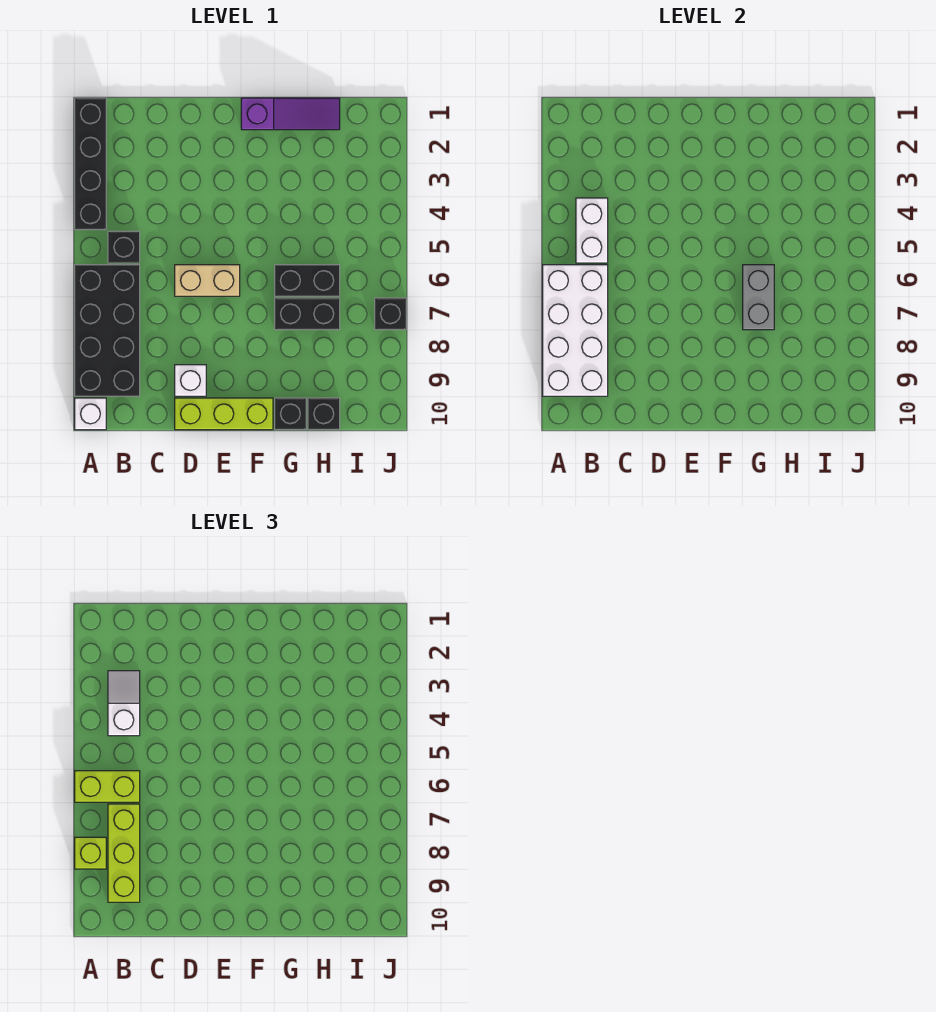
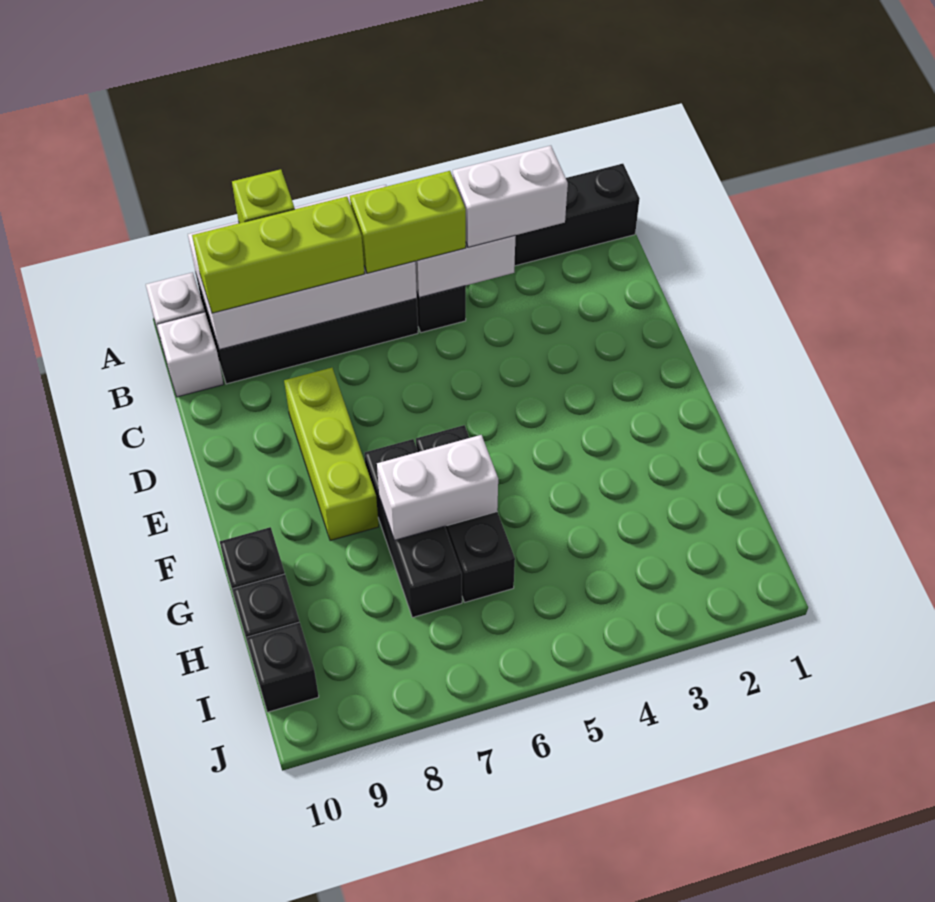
lime 1x2 brick [75,771,140,802] -> lime 1x2 brick turned to [350,171,466,273]
white 1x2 slope [108,671,140,736] -> white 1x2 brick [453,146,568,247]
tan 1x2 brick [175,265,240,296] -> none
white 1x1 brick [175,365,206,396] -> white 1x1 brick moved to [157,312,223,397]
lime 1x3 brick [175,398,273,430] -> lime 1x3 brick moved to [284,368,379,541]
purple 1x3 slope [241,98,340,130] -> none
black 1x2 brick [275,265,340,296] -> black 1x3 brick [416,425,515,602]
grey 1x2 brick [743,265,774,330] -> white 1x2 brick [377,435,498,540]
black 1x2 brick [275,298,340,330] -> black 1x3 brick [364,439,462,617]
black 1x1 brick [375,298,406,330] -> black 1x1 brick moved to [247,622,319,712]

